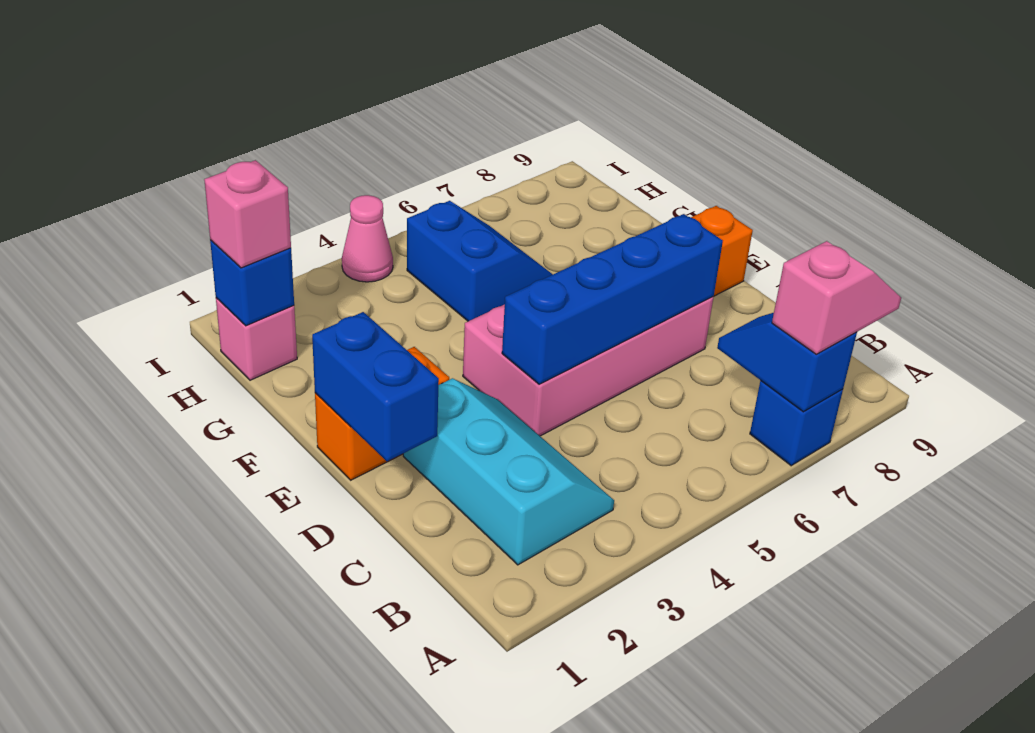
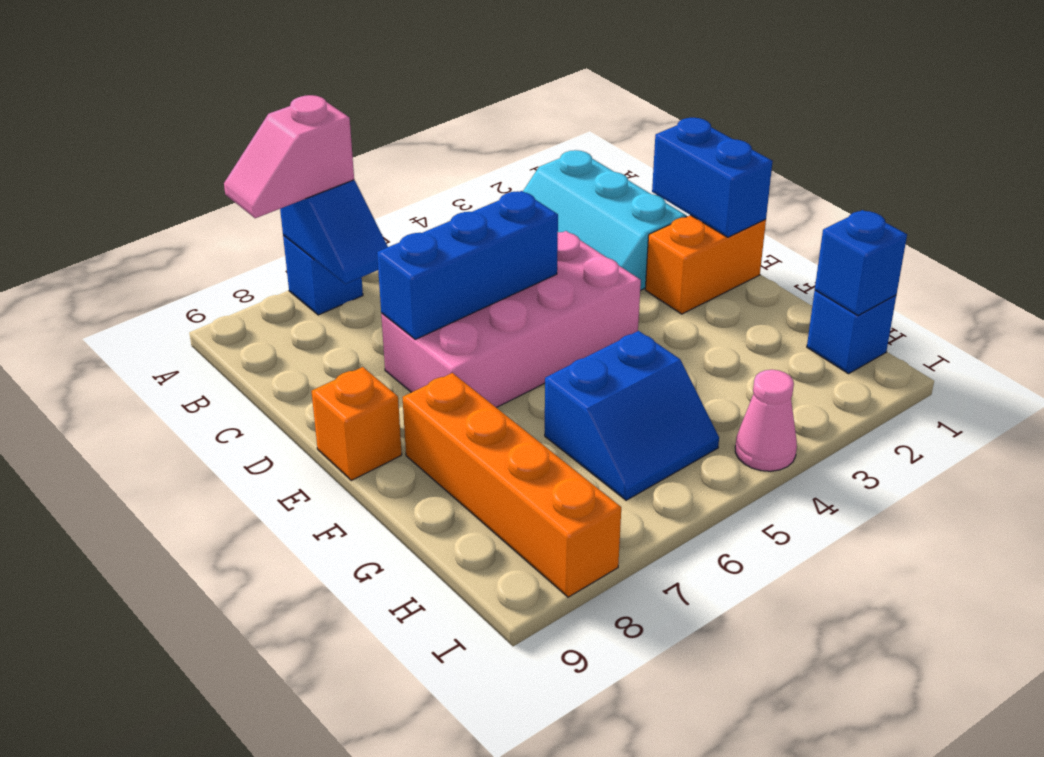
blue 1x4 brick [502,214,723,384] -> blue 1x3 brick [377,191,558,339]
none -> orange 1x4 brick [403,373,621,597]
blue 2x2 slope [407,201,553,321] -> blue 2x2 slope turned to [545,331,719,500]
pink 1x1 brick [216,298,297,380] -> blue 1x1 brick [807,290,896,374]
pink 1x1 brick [204,160,291,268] -> none

